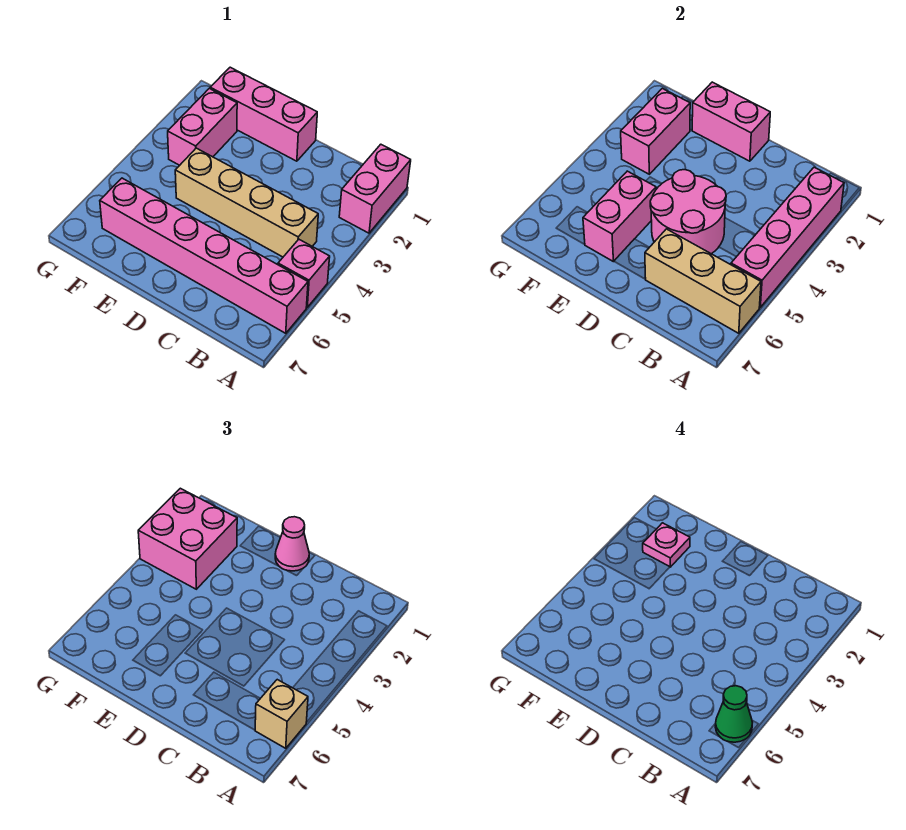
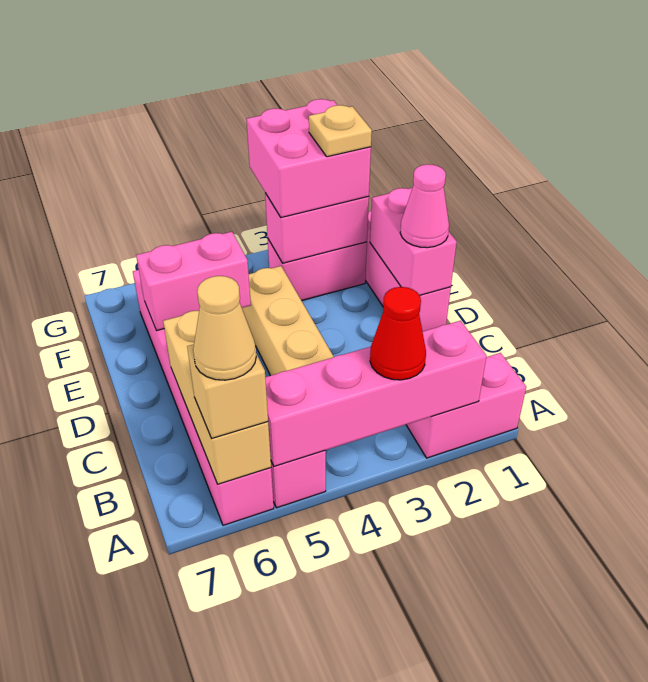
none -> red 1x1 cone [370,287,426,380]
green 1x1 cone [715,686,752,742] -> tan 1x1 cone [193,276,256,380]
pink 2x2 round brick [650,170,726,254] -> none
pink 1x1 plate [643,523,690,567] -> tan 1x1 plate [309,105,372,157]

